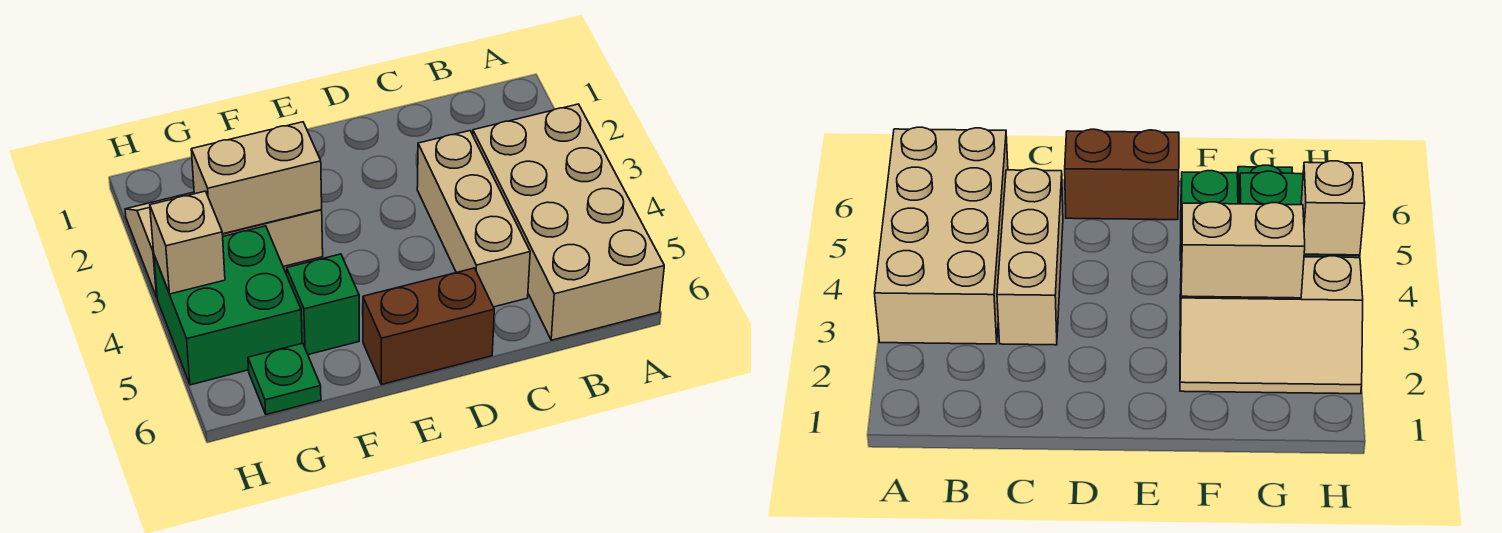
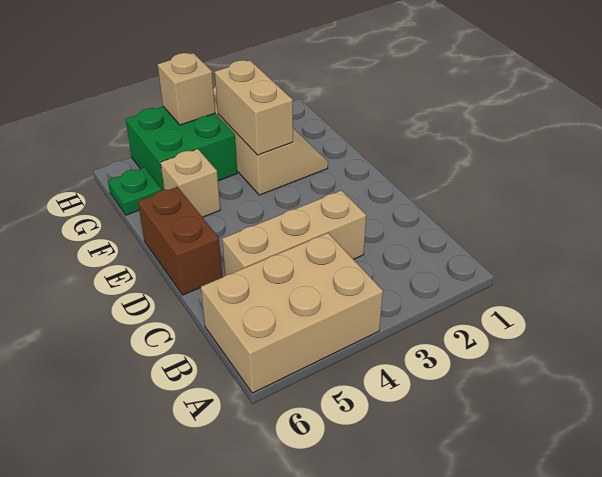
tan 2x4 brick [473,104,664,340] -> tan 2x3 brick [201,233,383,393]
green 1x1 brick [287,254,359,355] -> tan 1x1 brick [161,149,220,217]

